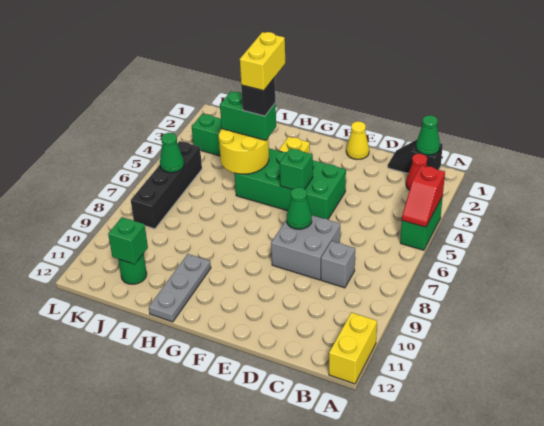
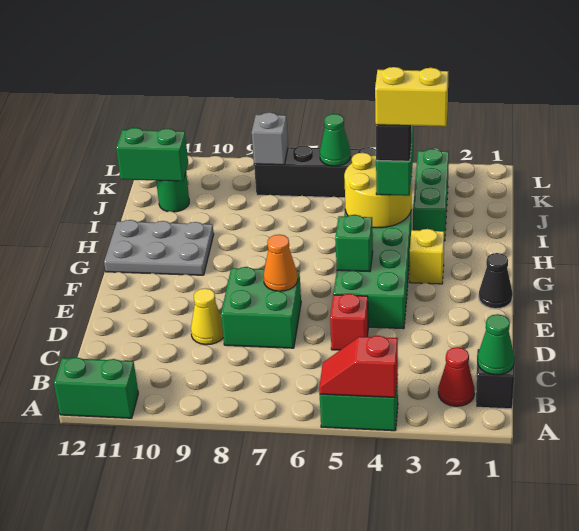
yellow 1x2 brick [329,312,377,384] -> green 1x2 brick [54,357,138,418]
grey 1x1 brick [321,241,355,288] -> grey 1x1 brick moved to [252,112,288,165]
none -> red 1x1 brick [330,294,368,350]
grey 2x2 brick [271,215,340,280] -> green 2x2 brick [221,267,301,348]
yellow 1x1 cone [346,121,369,159] -> yellow 1x1 cone moved to [191,288,223,345]
green 1x1 cone [287,187,312,229] -> orange 1x1 cone [264,234,298,291]
none -> black 1x1 cone [479,253,513,309]
grey 1x3 plate [149,254,211,322] -> grey 2x3 plate [104,220,214,275]
green 1x1 brick [108,217,148,264] -> green 1x2 brick [116,128,188,181]

